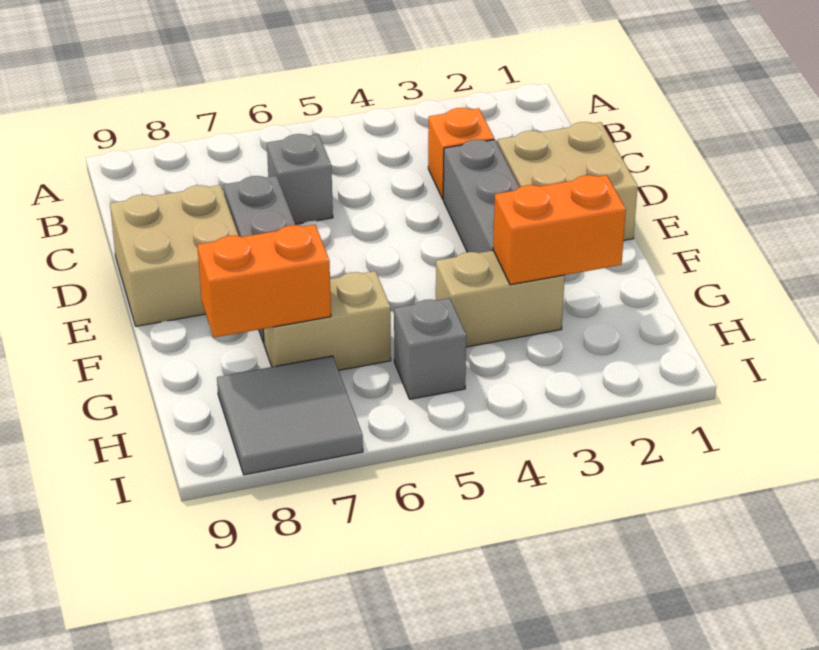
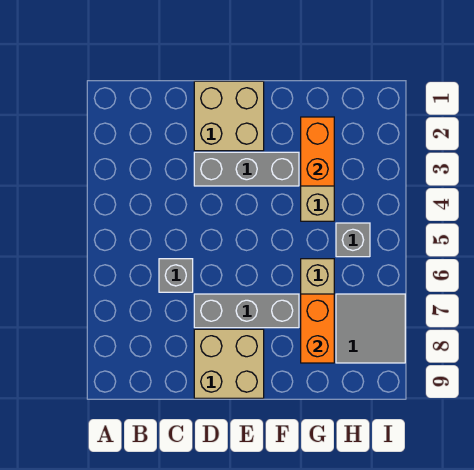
orange 1x1 brick [428,108,494,199] -> none

